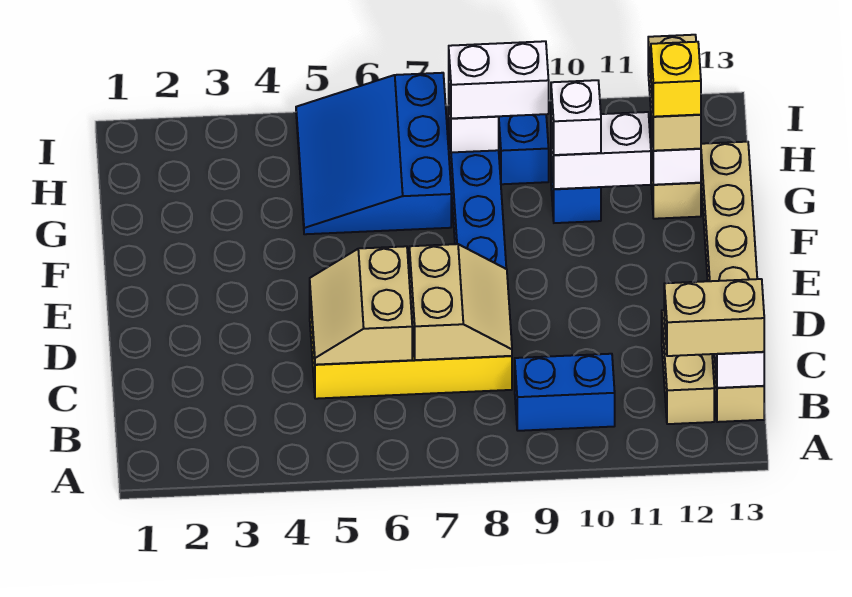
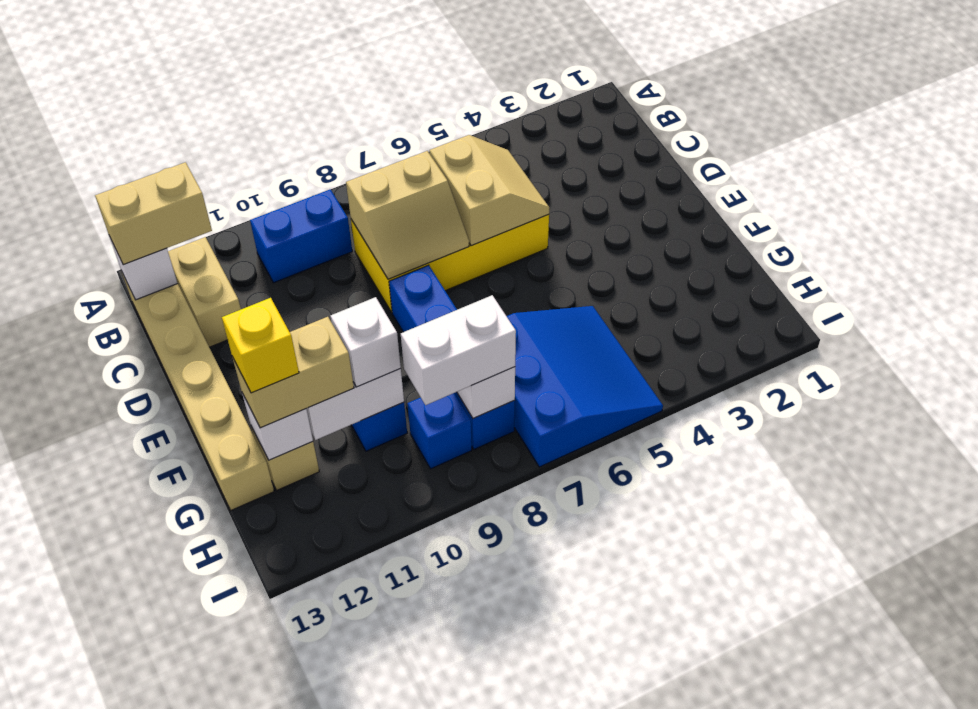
tan 2x2 slope [409,244,512,360] -> tan 2x2 slope turned to [346,151,469,279]
tan 1x2 brick [648,35,701,151] -> tan 1x2 brick turned to [232,317,354,428]

